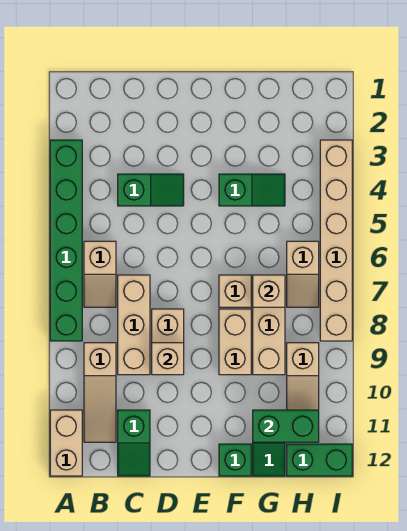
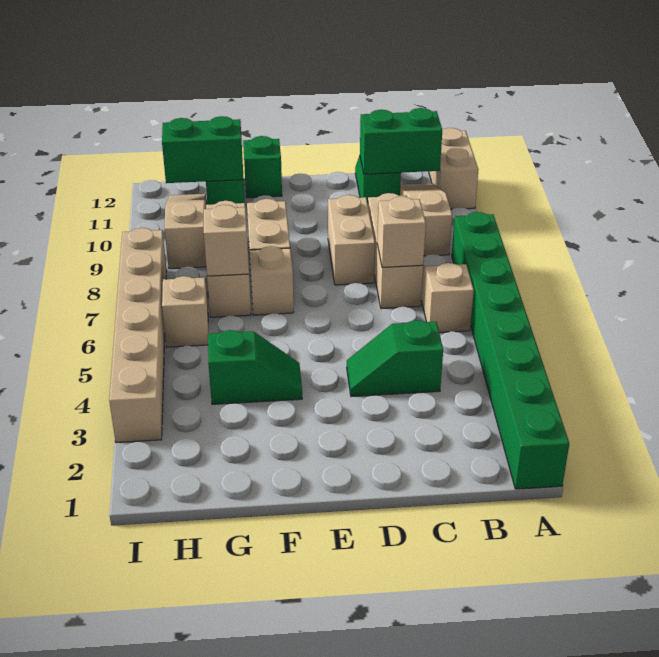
green 1x6 brick [50,140,82,341] -> green 1x8 brick [452,212,569,489]
tan 1x1 brick [152,343,184,375] -> tan 1x1 brick moved to [377,197,426,267]
green 1x2 slope [219,174,285,206] -> green 1x2 slope turned to [208,330,302,404]
green 1x2 brick [287,444,352,476] -> green 1x2 brick moved to [360,108,442,174]

